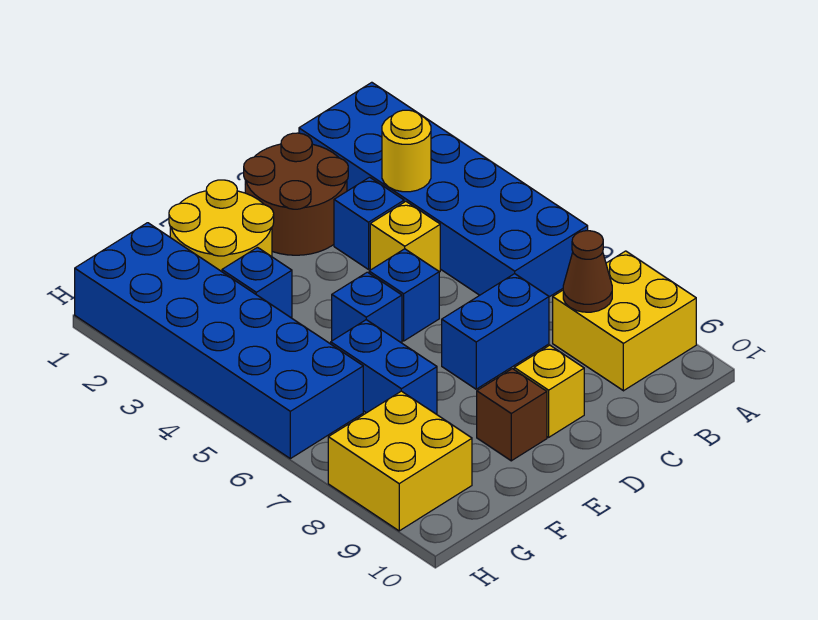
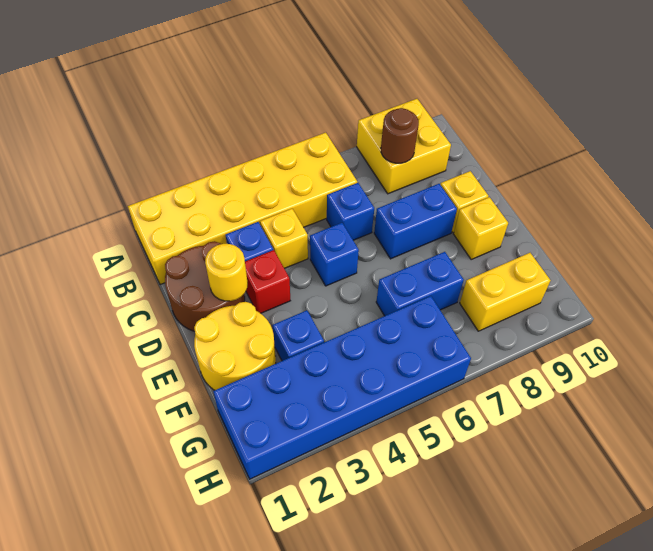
blue 2x6 brick [299,82,588,297] -> yellow 2x6 brick [128,133,357,285]
yellow 1x1 round brick [382,110,431,192] -> yellow 1x1 round brick moved to [205,244,248,301]
brown 1x1 cone [563,231,612,312] -> brown 1x1 round brick [381,108,419,163]
blue 1x2 brick [442,274,549,389] -> blue 1x2 brick turned to [374,184,457,259]
none -> red 1x1 brick [245,250,290,313]
blue 1x1 brick [332,272,402,343] -> blue 1x1 brick moved to [327,183,374,240]
brown 1x1 brick [477,369,547,461] -> yellow 1x1 brick [454,197,508,259]
yellow 2x2 brick [328,391,472,531] -> yellow 1x2 brick [460,253,551,331]

